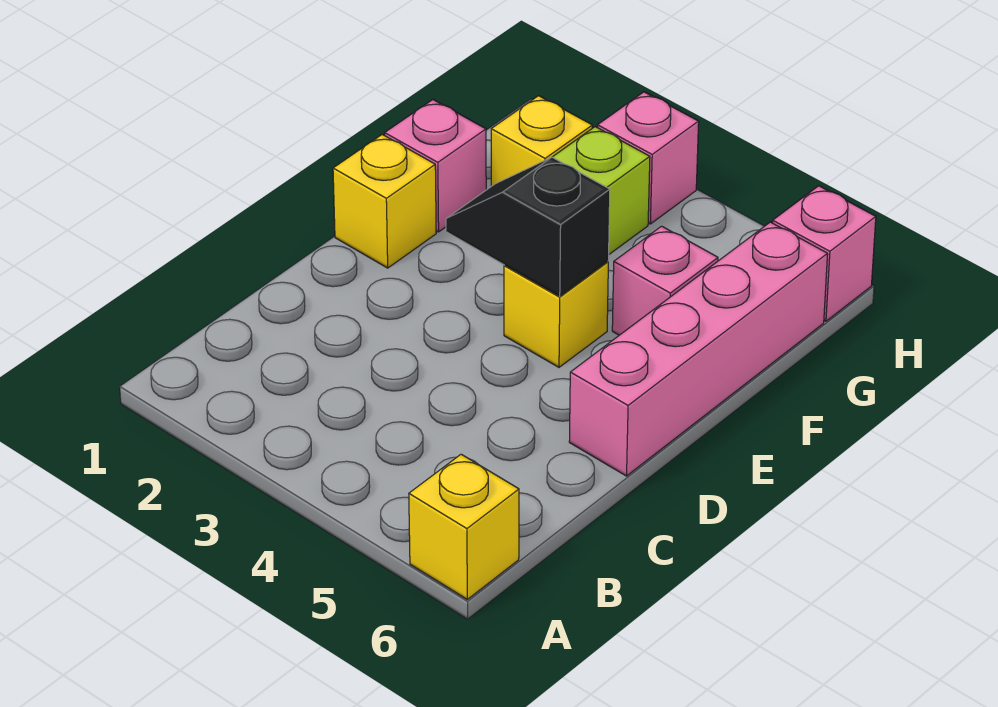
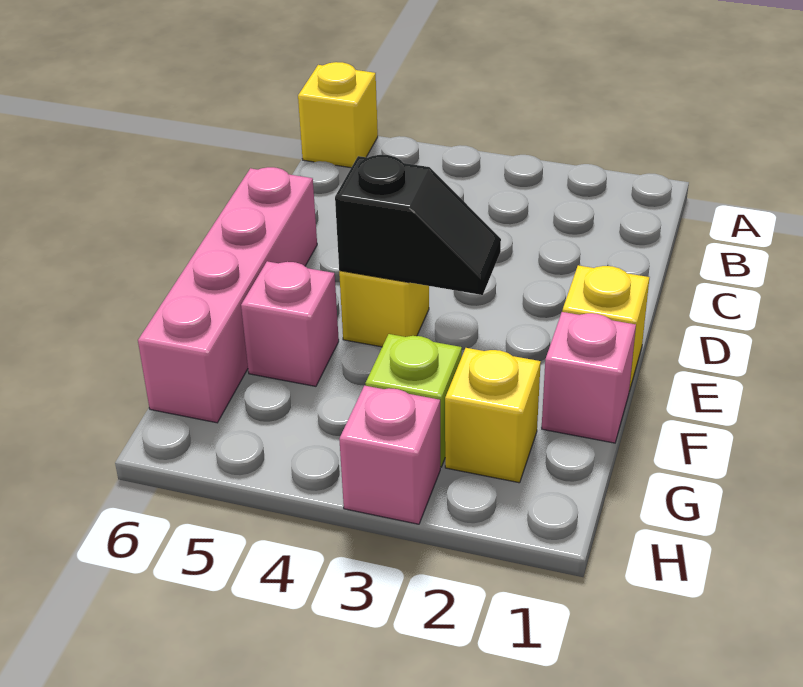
pink 1x1 brick [773,186,876,321] -> none

